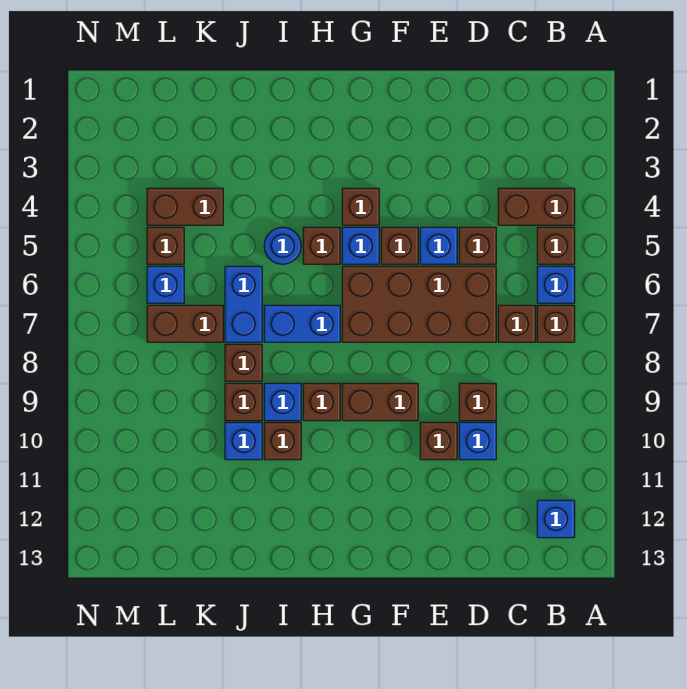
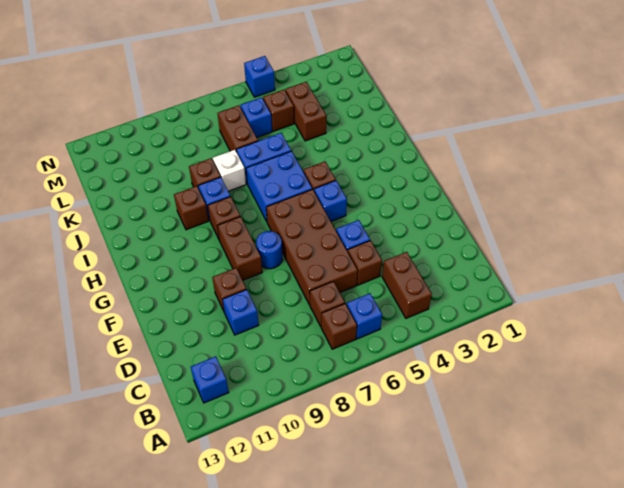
brown 1x1 brick [537,227,575,264] -> none
brown 1x1 brick [459,383,496,421] -> none
brown 1x1 brick [381,227,418,264] -> none
brown 1x1 brick [342,188,379,225] -> none
blue 1x2 brick [264,305,340,342] -> blue 2x2 brick [246,151,312,221]
blue 1x1 round brick [264,227,301,264] -> blue 1x1 round brick moved to [256,231,282,269]
brown 1x1 brick [225,344,262,381] -> white 1x1 brick [213,150,246,191]
blue 1x1 brick [225,422,262,460] -> blue 1x1 brick moved to [244,56,275,97]

